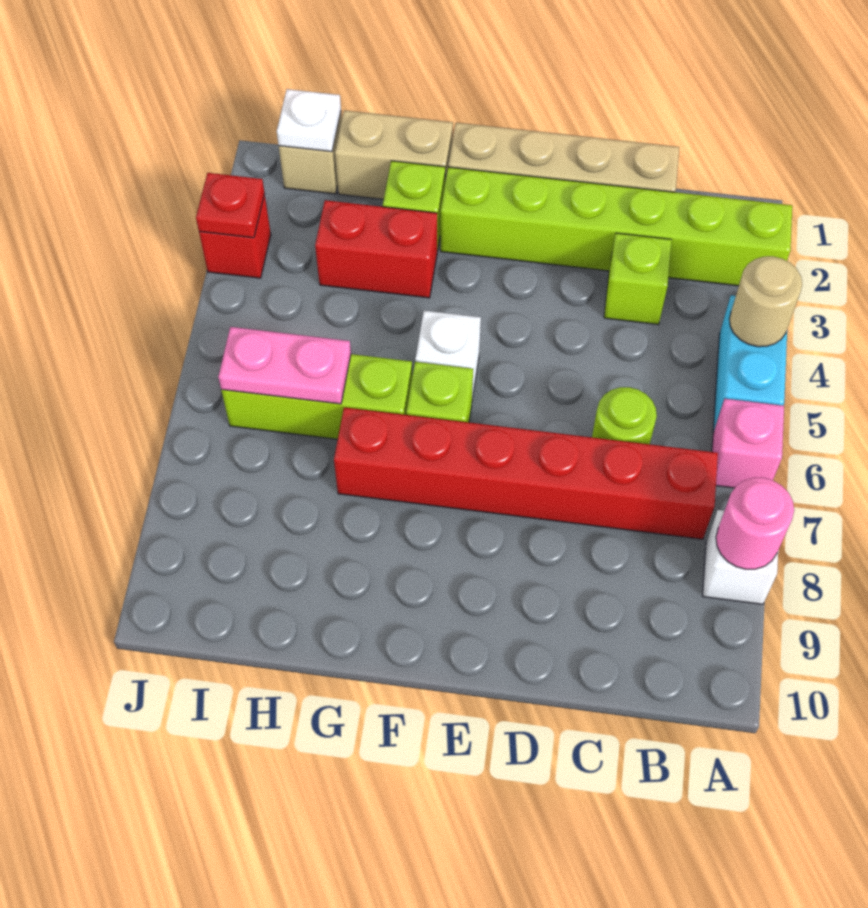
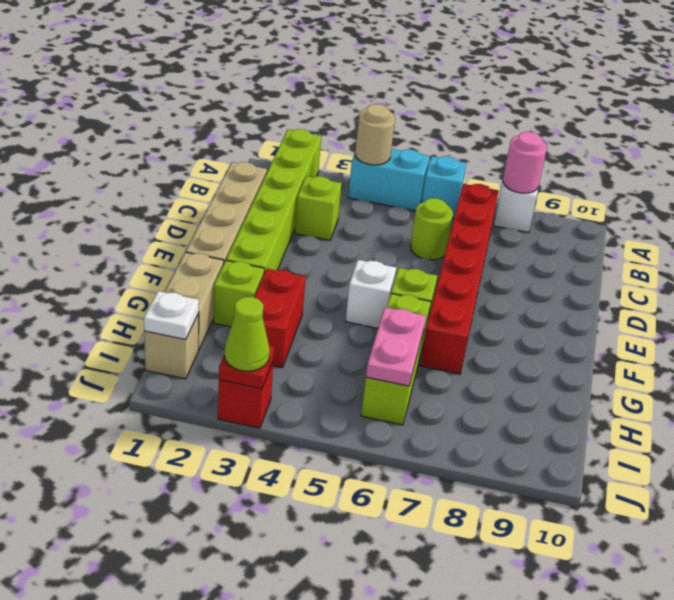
pink 1x1 brick [712,399,784,488] -> cyan 1x1 brick [422,156,466,218]
none -> lime 1x1 cone [225,297,270,371]

